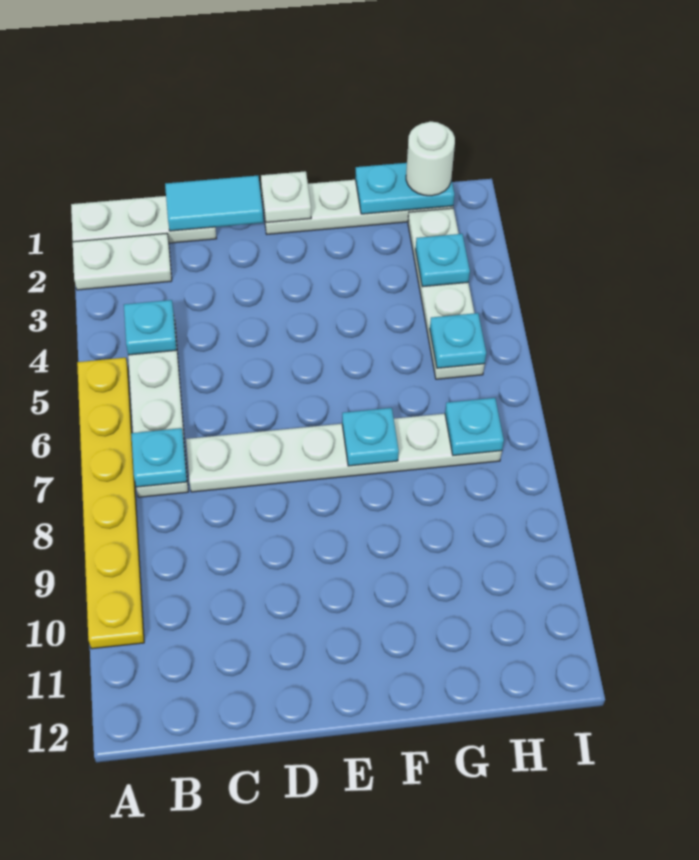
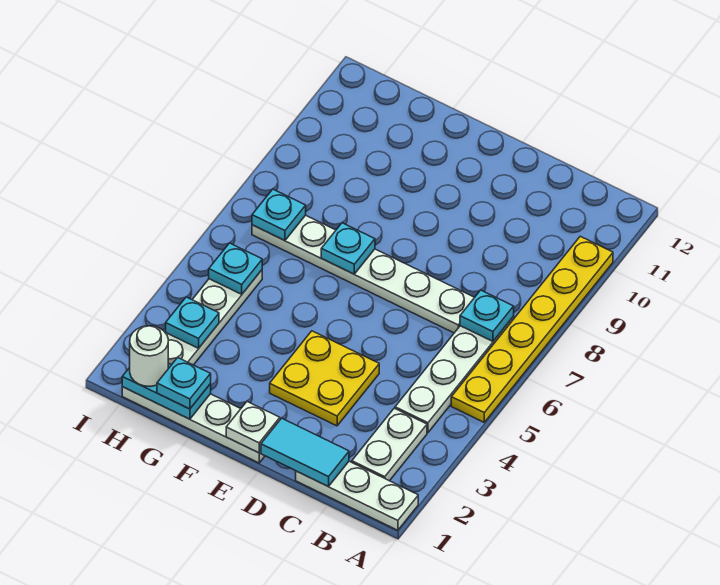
white 1x2 plate [73,233,172,290] -> white 1x2 plate turned to [352,408,427,481]
cyan 1x1 plate [124,300,176,355] -> cyan 1x1 plate moved to [157,358,211,409]
none -> yellow 2x2 plate [270,331,379,426]

